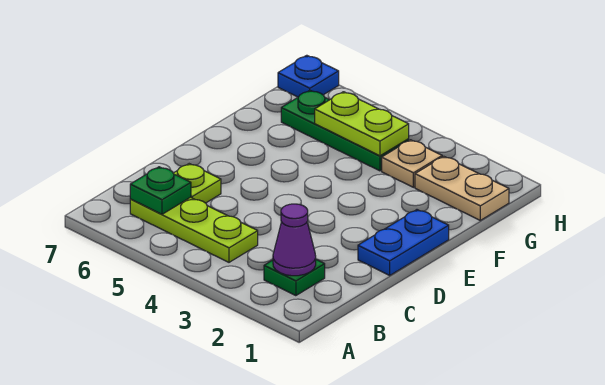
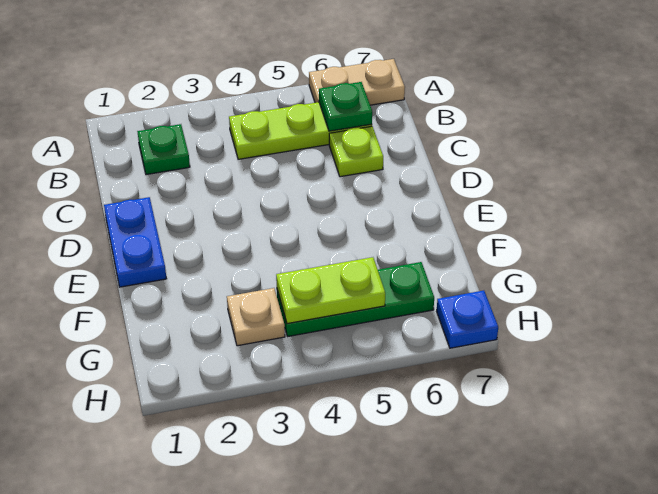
purple 1x1 cone [273,204,316,276] -> none
tan 1x2 plate [415,156,509,220] -> tan 1x2 plate moved to [309,59,405,105]

